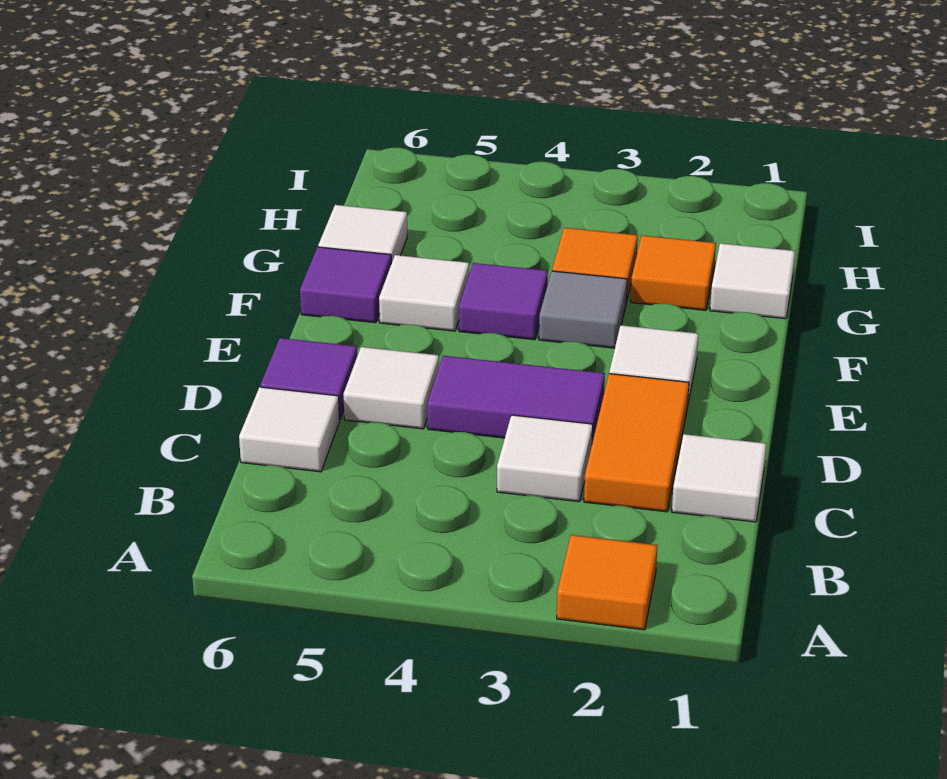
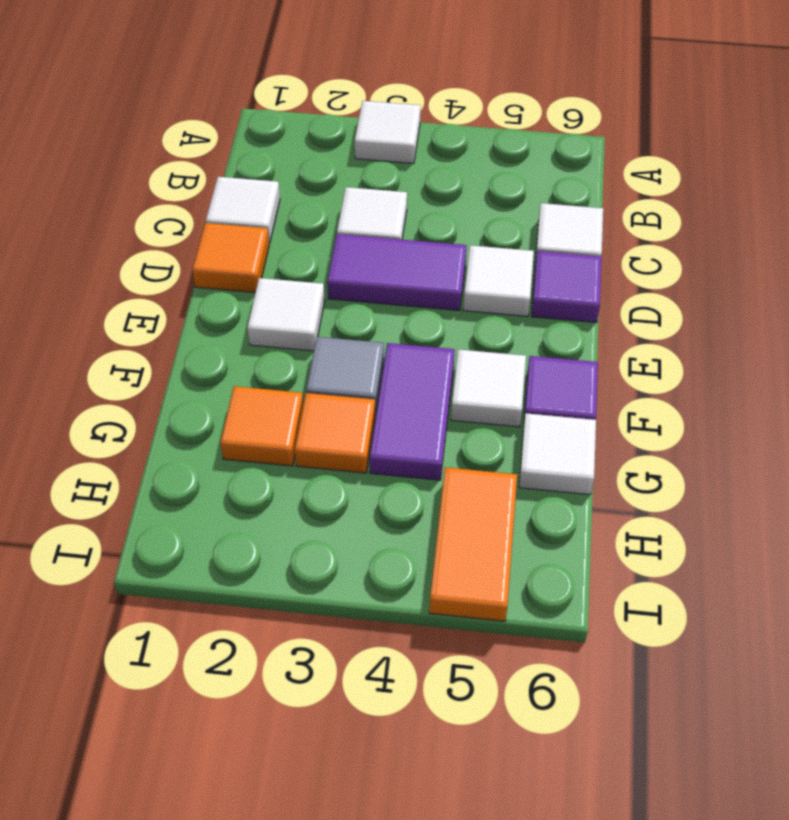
orange 1x1 tile [557,535,657,630] -> orange 1x1 tile moved to [192,223,269,293]
orange 1x2 tile [584,374,689,512] -> orange 1x2 tile moved to [429,467,517,621]
purple 1x1 tile [459,263,548,340] -> purple 1x2 tile [370,343,455,480]
white 1x1 tile [710,243,795,319] -> white 1x1 tile moved to [355,101,421,163]

